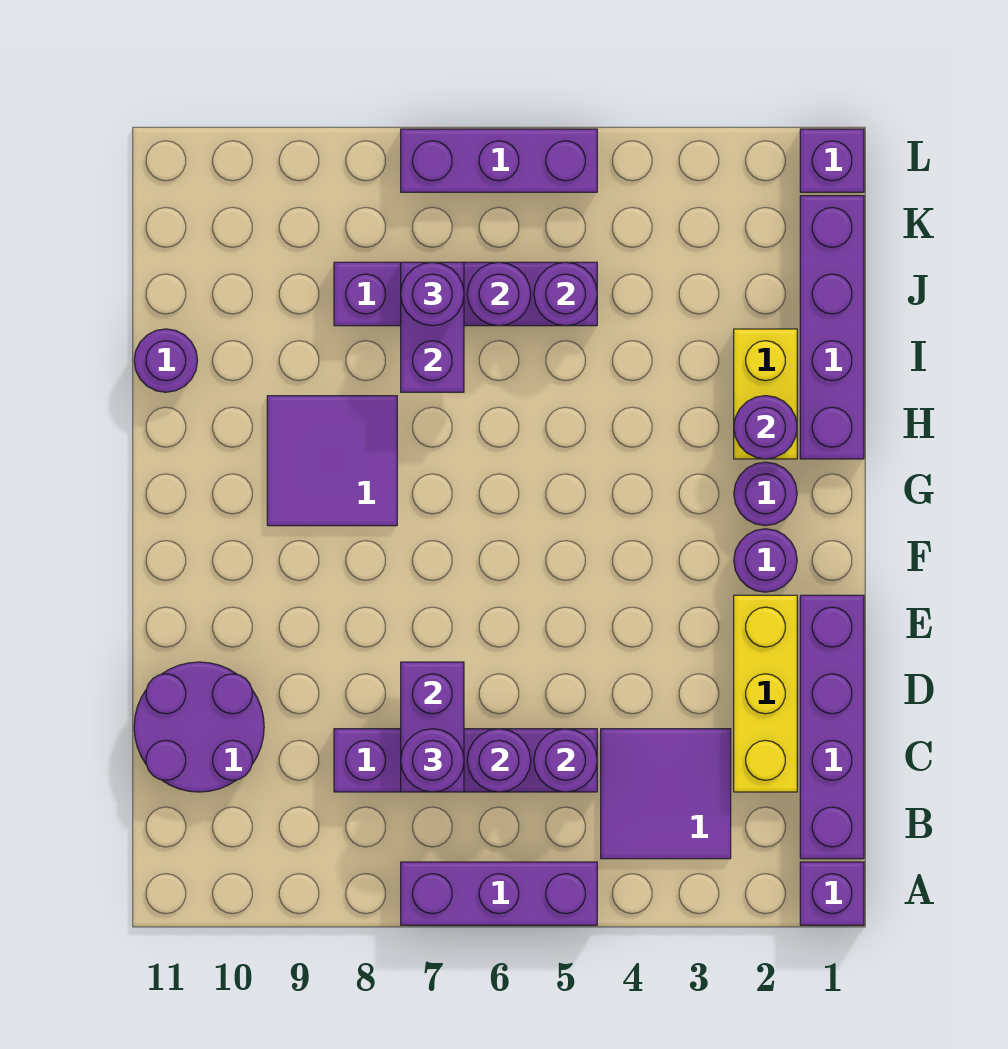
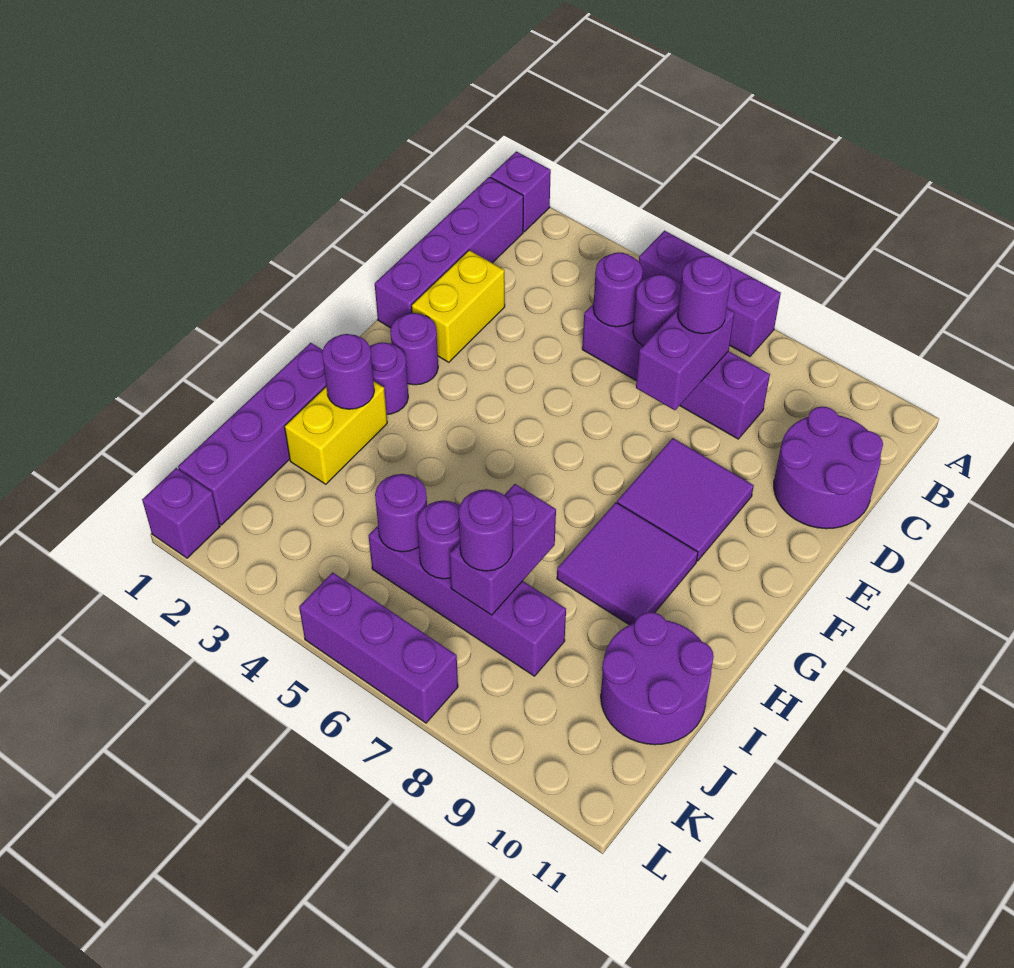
purple 2x2 tile [601,729,731,859] -> purple 2x2 tile moved to [617,438,754,561]
yellow 1x3 brick [734,595,797,792] -> yellow 1x2 brick [412,250,505,362]
purple 1x1 round brick [134,329,198,392] -> purple 2x2 round brick [601,612,714,745]

